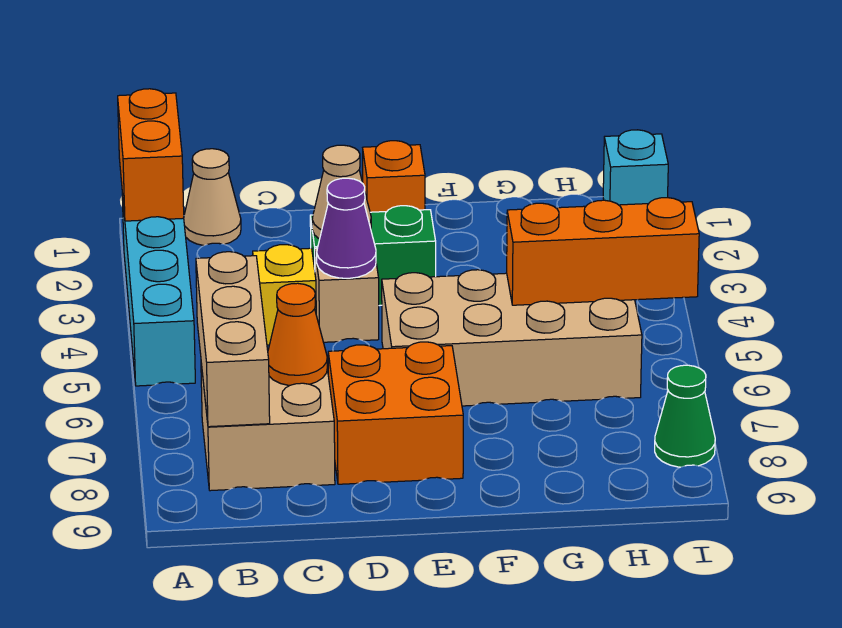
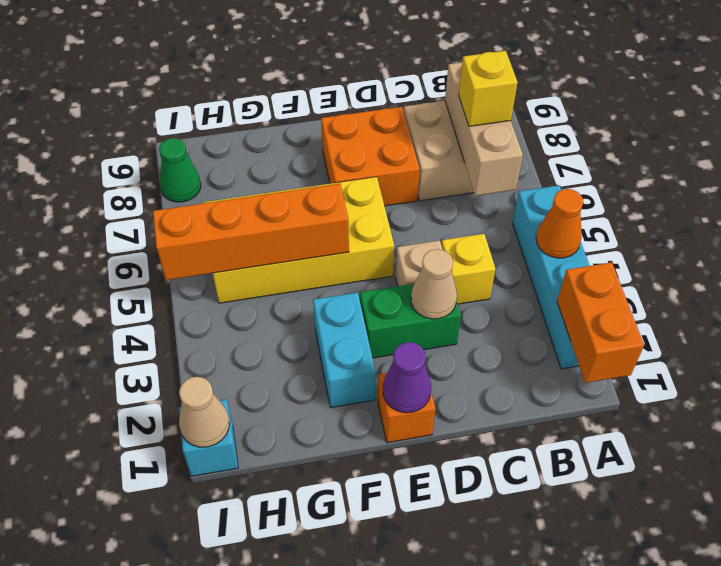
tan 1x1 cone [184,149,241,245] -> tan 1x1 cone moved to [179,377,229,447]
none -> yellow 1x1 brick [459,51,518,126]
orange 1x1 cone [268,283,327,386] -> orange 1x1 cone moved to [536,189,583,258]
purple 1x1 cone [317,178,376,278] -> purple 1x1 cone moved to [383,342,431,413]
tan 2x4 brick [382,270,642,406] -> yellow 2x4 brick [203,177,394,303]
none -> cyan 1x2 brick [313,293,376,408]
orange 1x3 brick [507,198,699,305] -> orange 1x4 brick [153,184,349,280]

